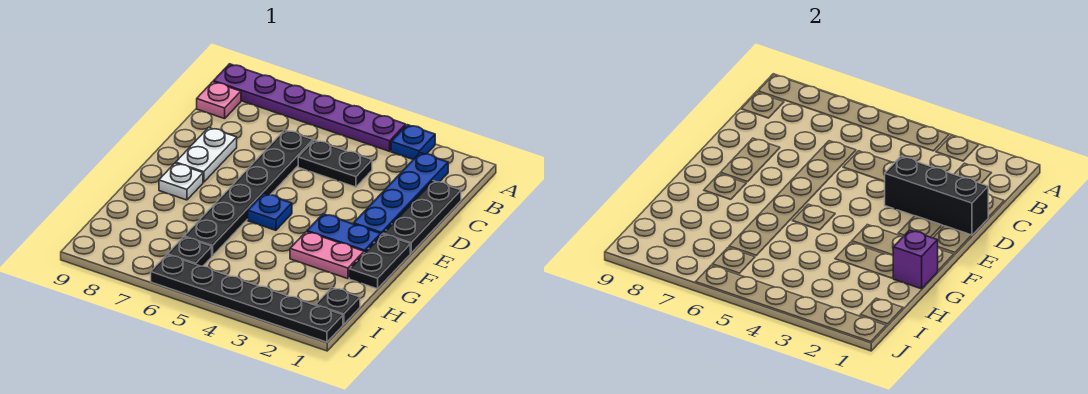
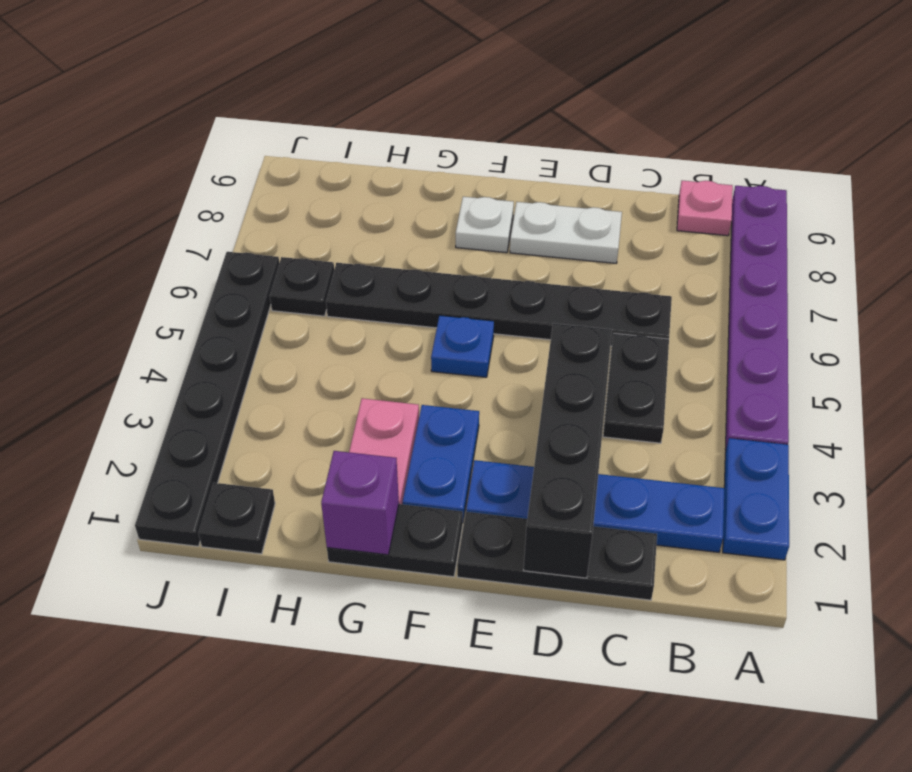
blue 1x1 plate [391,125,435,159] -> blue 1x2 plate [723,438,789,560]
black 1x3 brick [884,156,988,235] -> black 1x4 brick [523,323,612,578]

